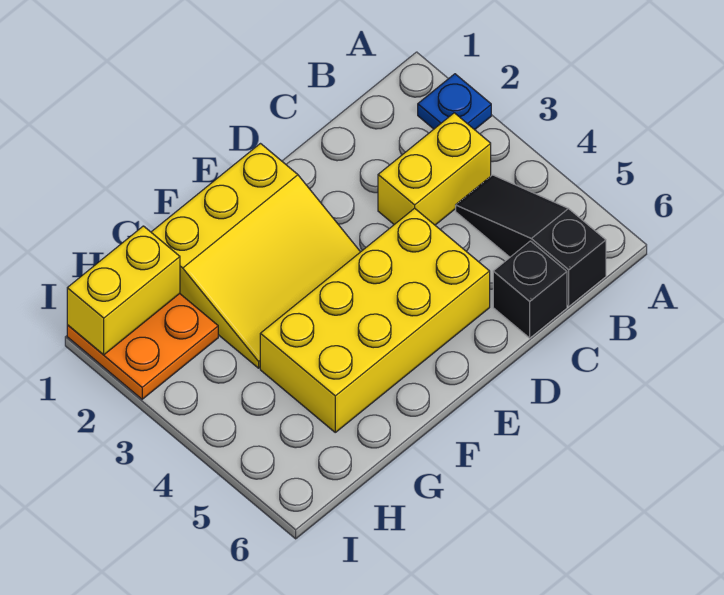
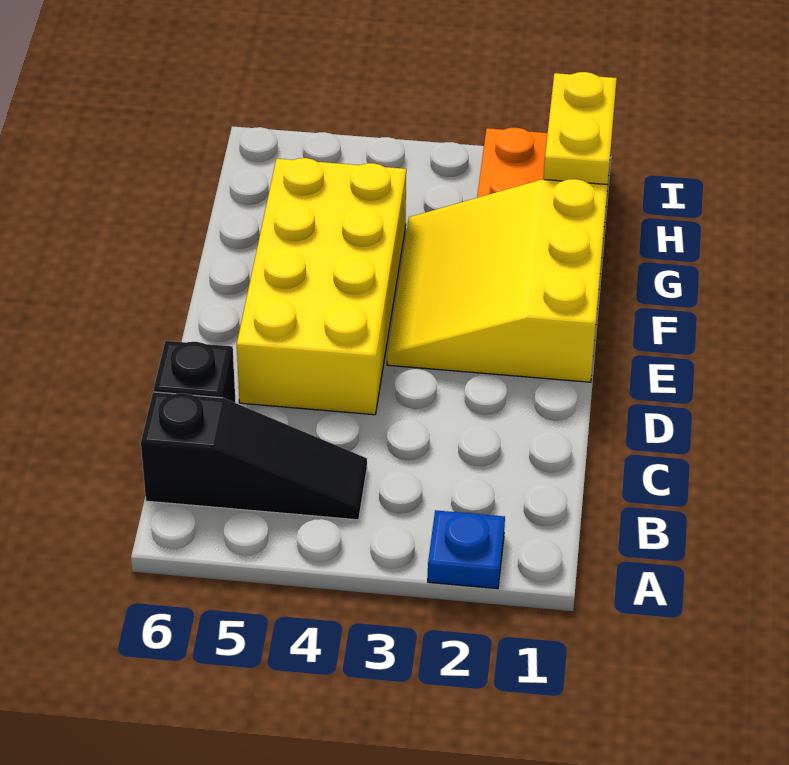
yellow 1x2 brick [378,113,491,225] -> none

